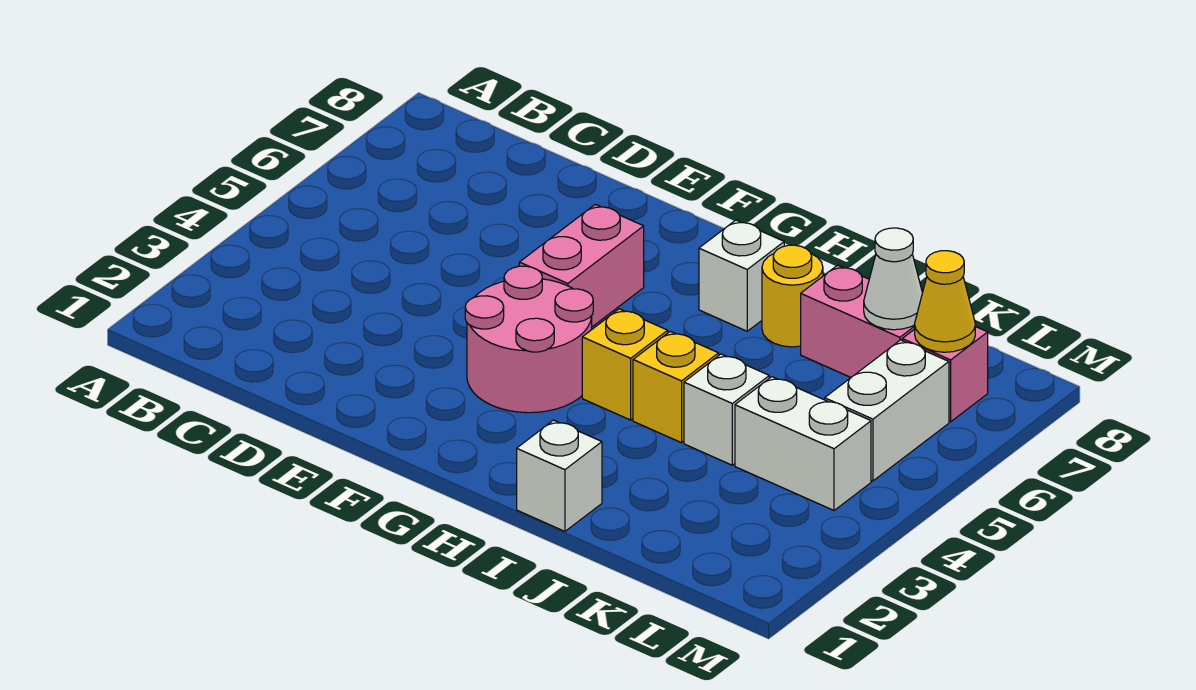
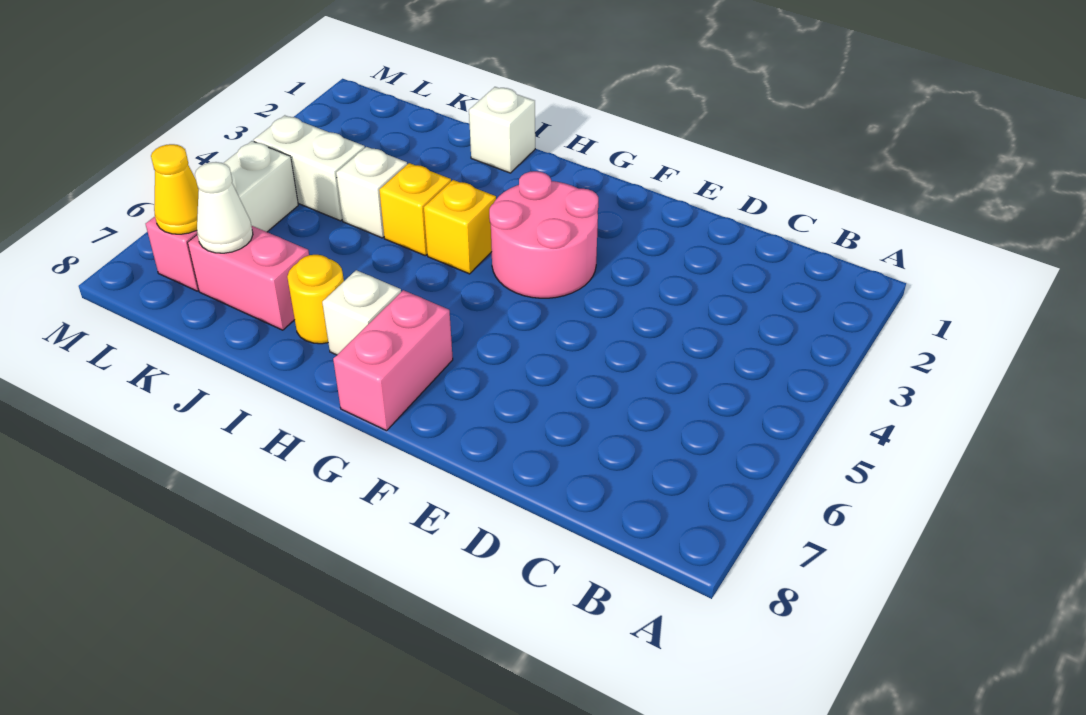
pink 1x2 brick [519,204,644,327] -> pink 1x2 brick moved to [333,290,453,431]

